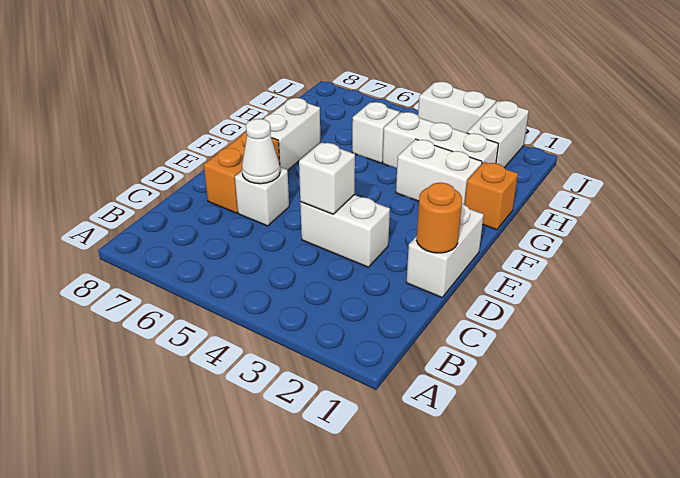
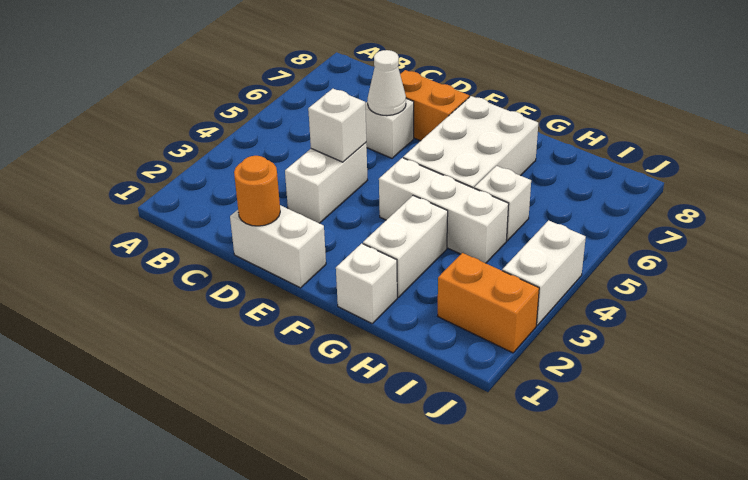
white 1x2 brick [264,98,320,170] -> white 2x3 brick [403,96,538,188]
orange 1x1 brick [465,162,518,230] -> white 1x1 brick [336,243,397,323]
white 1x3 brick [383,112,498,169] -> white 1x3 brick turned to [379,158,509,263]
white 1x2 brick [467,101,529,168] -> orange 1x2 brick [438,253,539,353]

